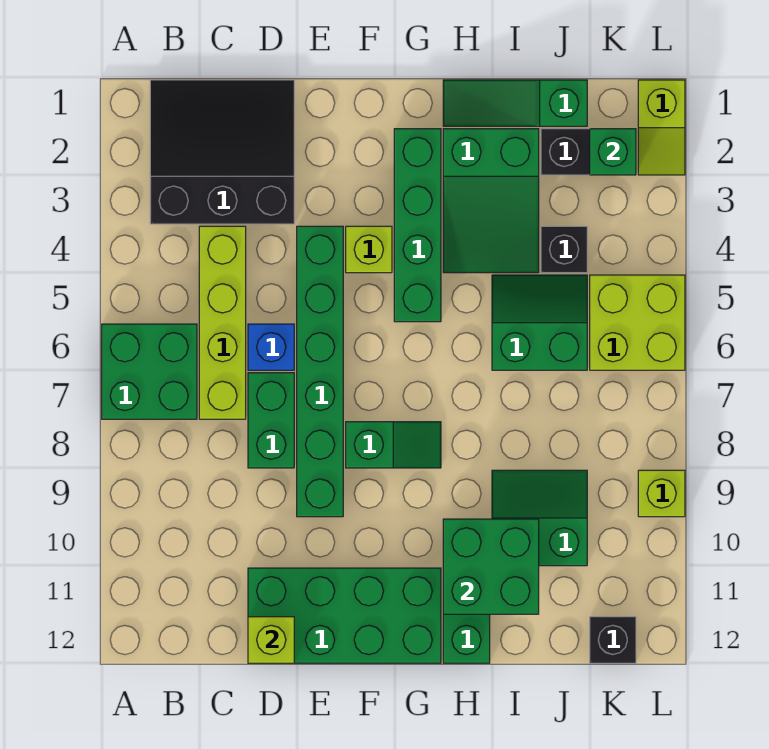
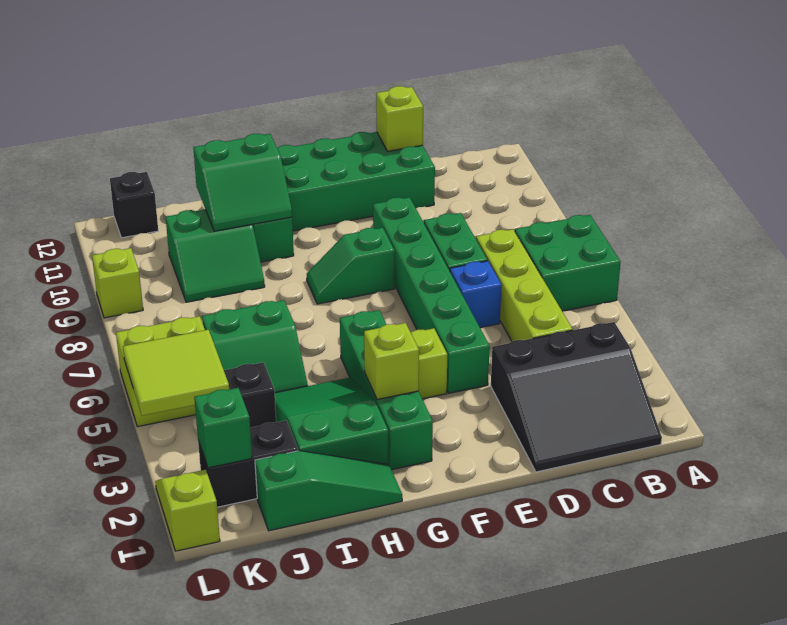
none -> lime 1x1 brick [364,323,419,400]
green 2x2 brick [443,519,539,614] -> green 2x2 slope [193,134,292,231]
none -> lime 2x2 tile [123,330,229,416]

